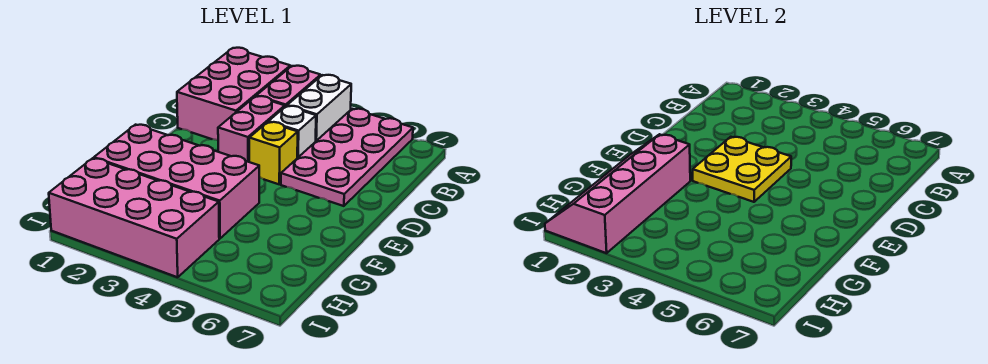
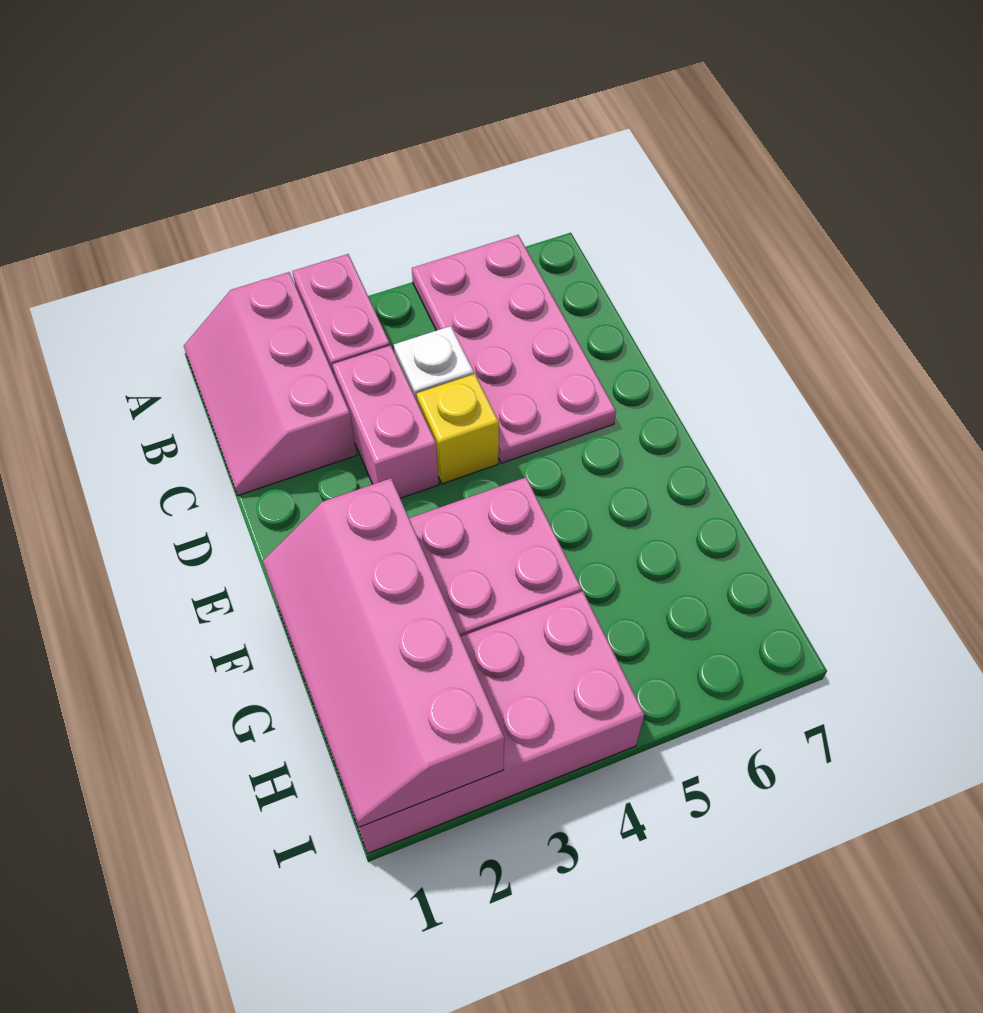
pink 2x3 brick [177,48,290,140] -> pink 2x3 slope [184,272,357,495]
white 1x2 brick [287,75,351,141] -> none
yellow 2x2 plate [693,137,791,202] -> none

